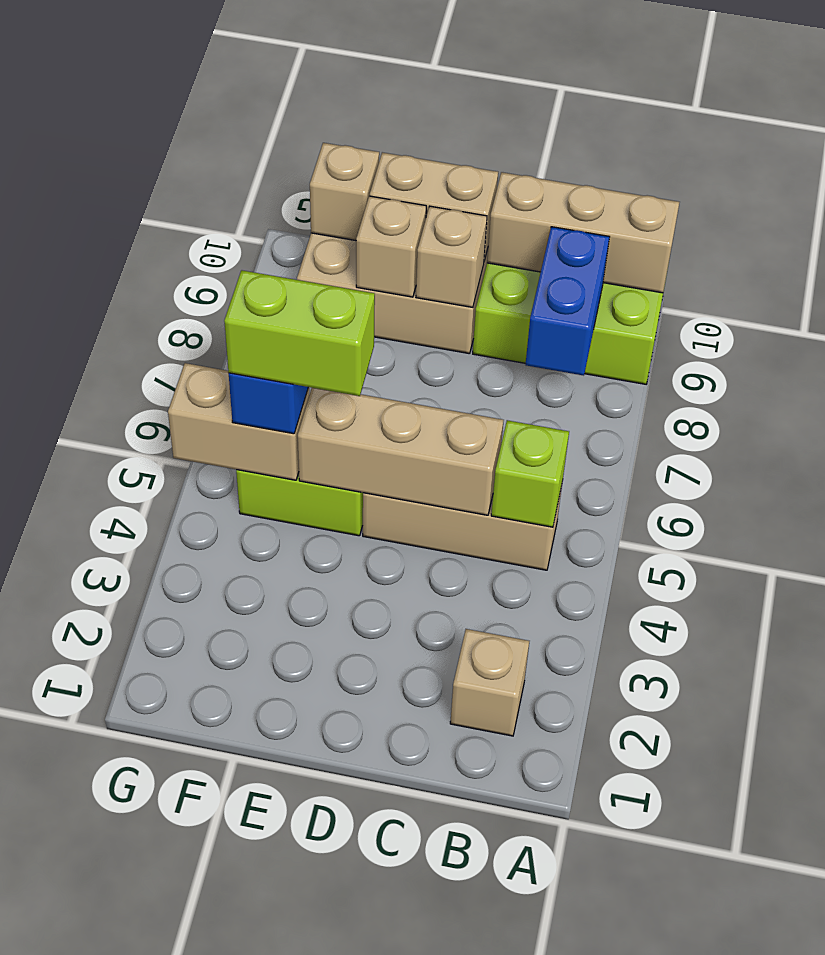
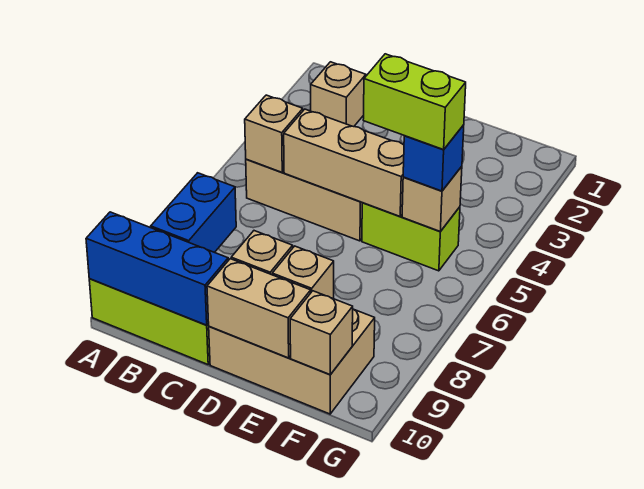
tan 1x3 brick [487,172,680,293] -> blue 1x3 brick [86,212,228,325]
lime 1x1 brick [491,420,569,527] -> tan 1x1 brick [245,95,303,172]
tan 1x2 brick [168,363,309,480] -> tan 1x1 brick [402,166,462,231]

